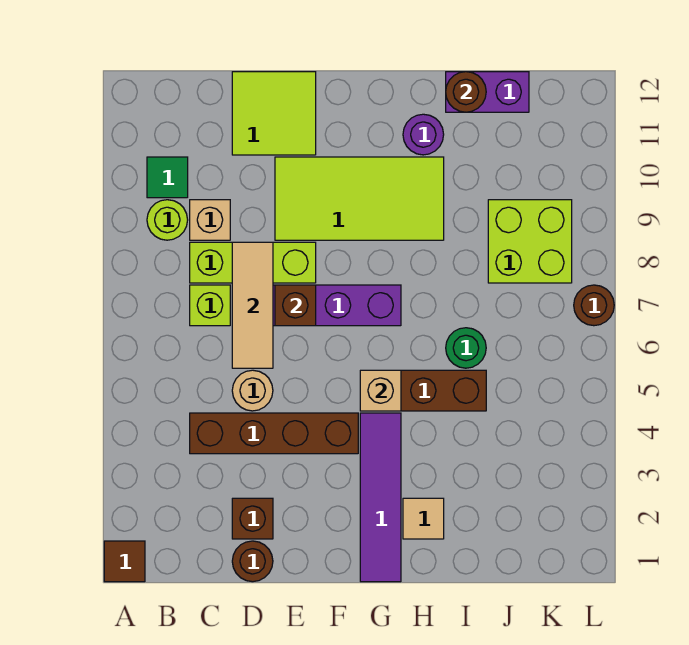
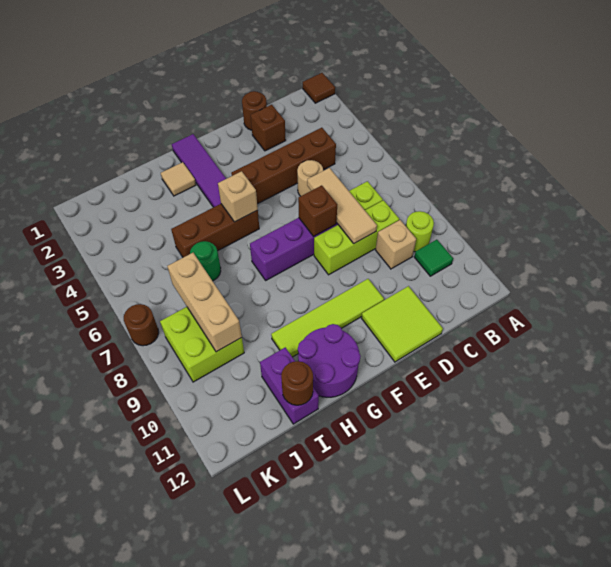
lime 2x4 tile [275,157,444,240] -> lime 1x4 tile [271,279,384,357]
purple 1x1 round brick [403,114,444,155] -> purple 2x2 round brick [298,324,360,397]
purple 1x2 brick [446,72,529,112] -> purple 1x2 brick turned to [260,347,319,424]
none -> tan 1x3 brick [167,253,242,352]

